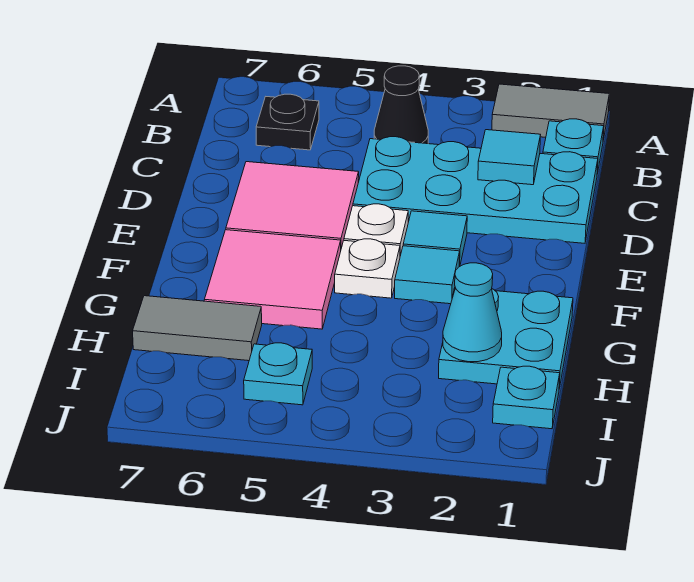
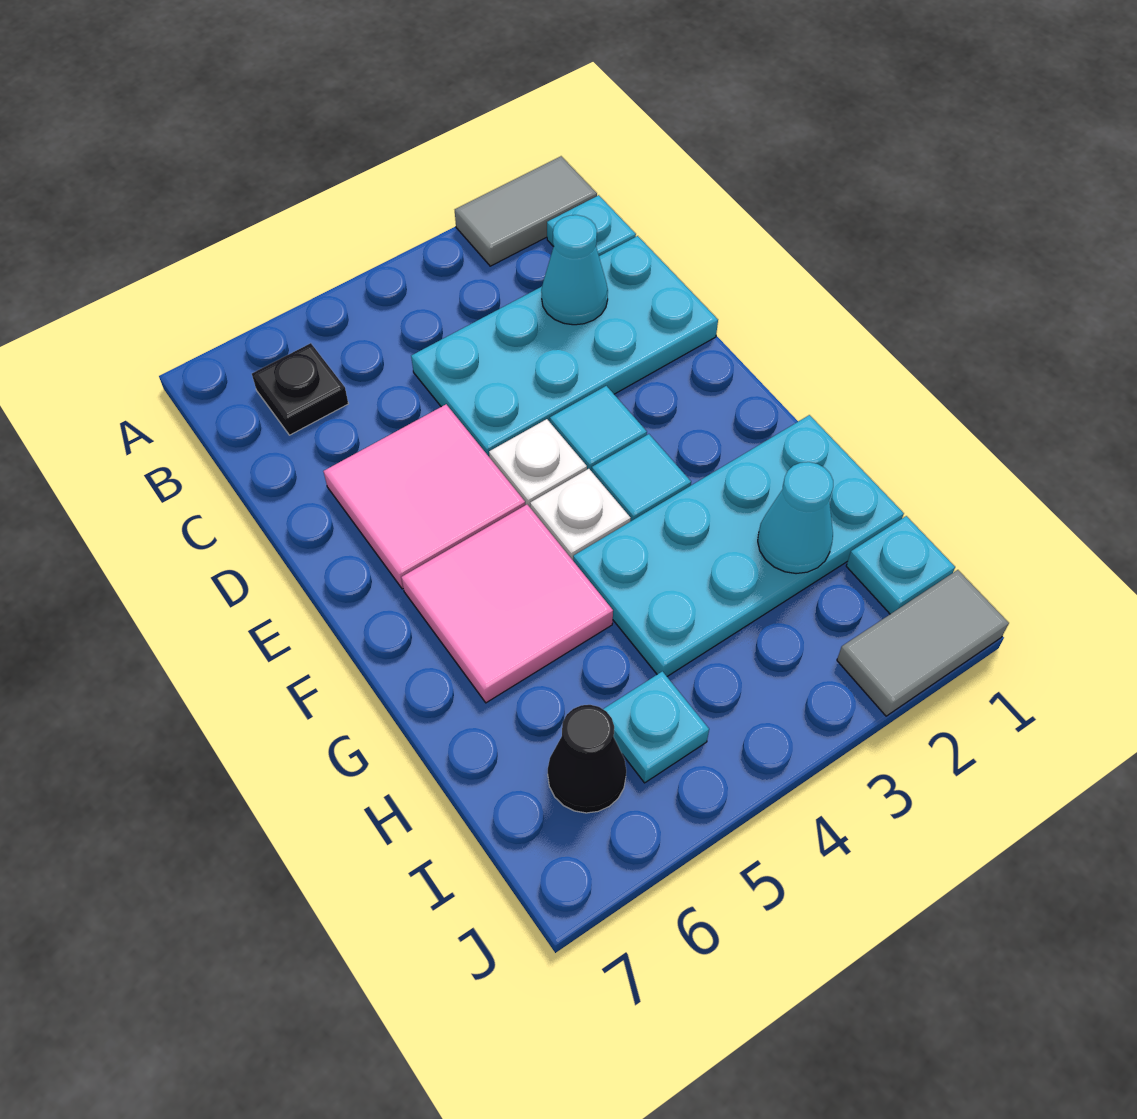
black 1x1 cone [374,66,428,144] -> black 1x1 cone moved to [548,705,626,813]
cyan 1x1 tile [478,130,540,185] -> cyan 1x1 cone [541,215,608,325]
cyan 2x2 plate [439,288,573,388] -> cyan 2x4 plate [573,415,904,676]
grey 1x2 tile [133,296,262,361] -> grey 1x2 tile moved to [837,570,1009,716]

